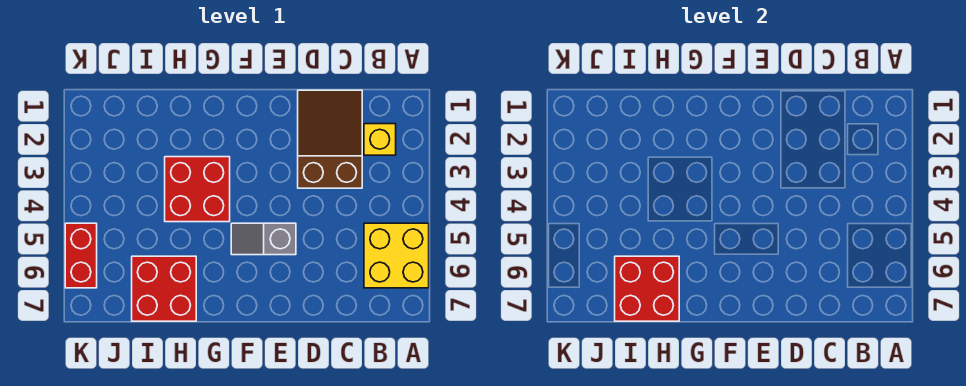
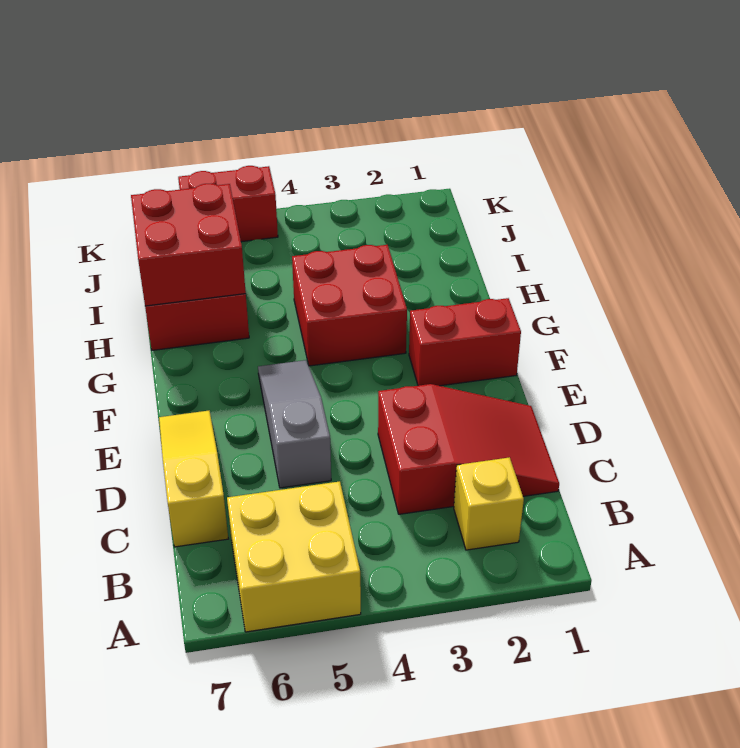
brown 2x3 slope [298,90,362,188] -> red 2x3 slope [378,384,559,514]
none -> yellow 1x3 slope [159,411,228,547]
grey 1x2 slope [231,223,296,255] -> grey 1x3 slope [258,360,331,488]
none -> red 1x2 brick [409,298,521,386]

